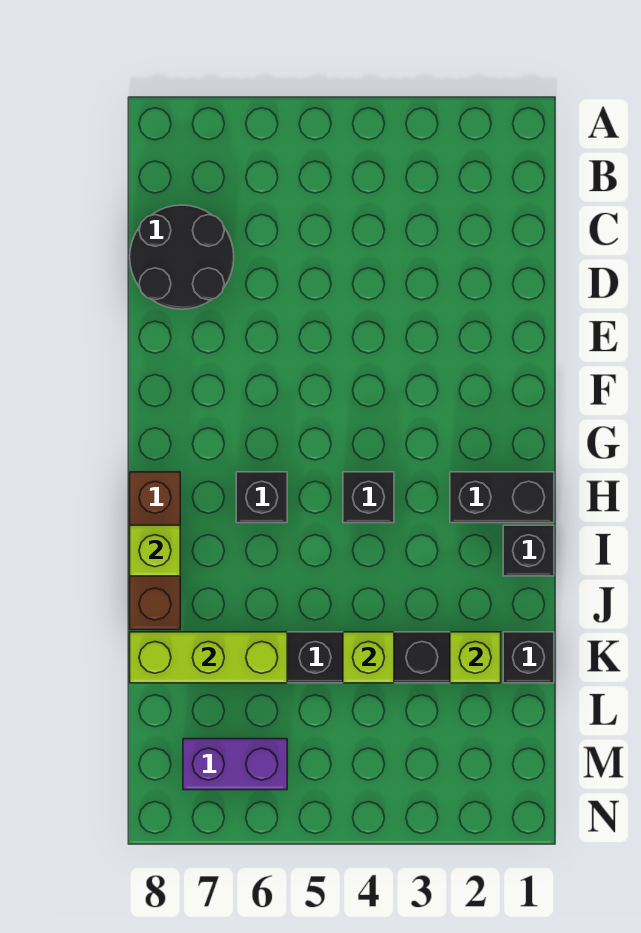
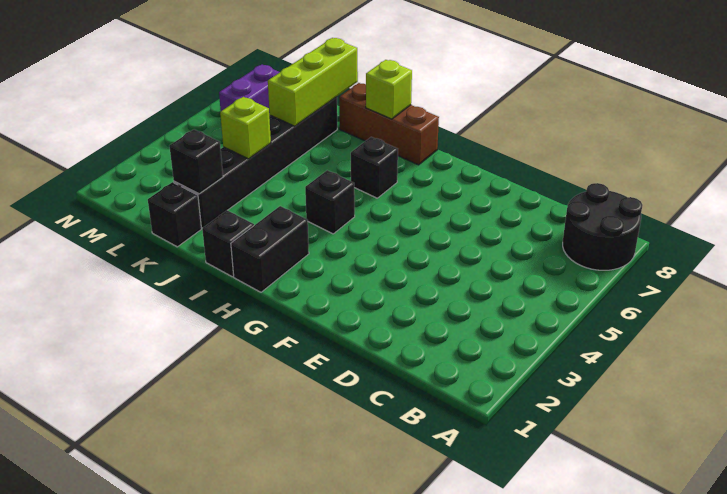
black 2x2 round brick [130,205,234,309] -> black 2x2 round brick moved to [563,183,642,270]
lime 1x1 brick [450,632,501,683] -> black 1x1 brick [169,129,223,194]

